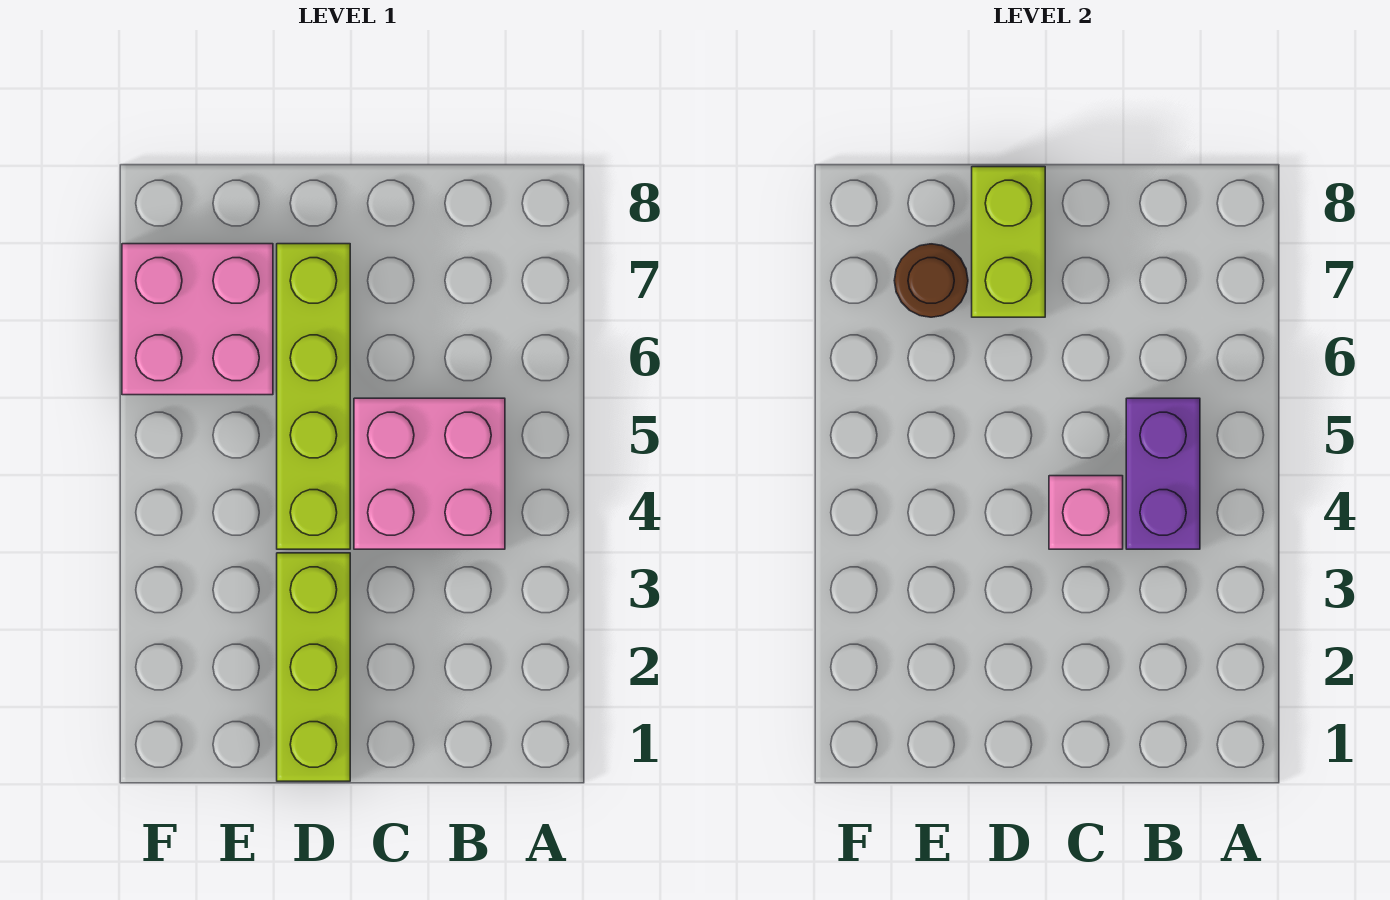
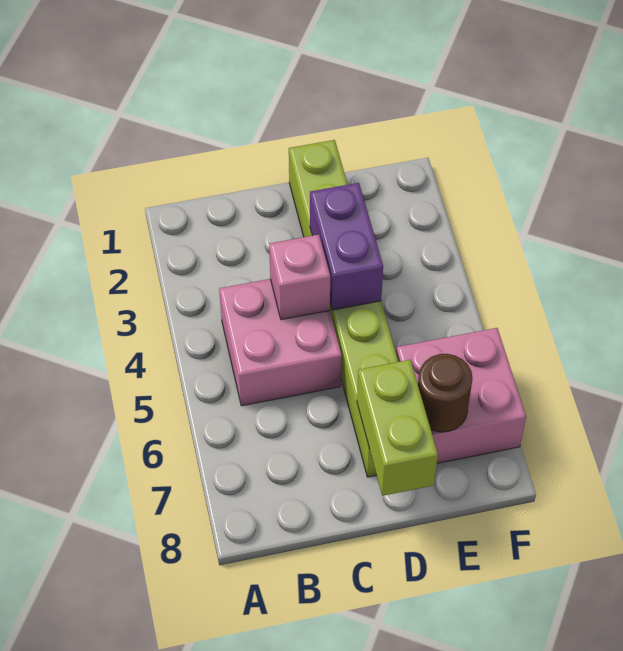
purple 1x2 brick [1126,398,1200,549] -> purple 1x2 brick moved to [310,183,383,310]

